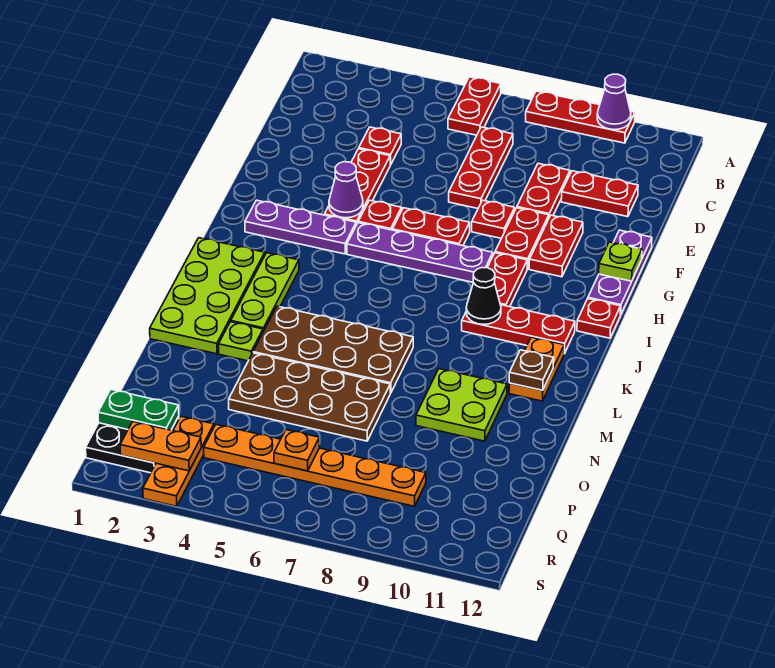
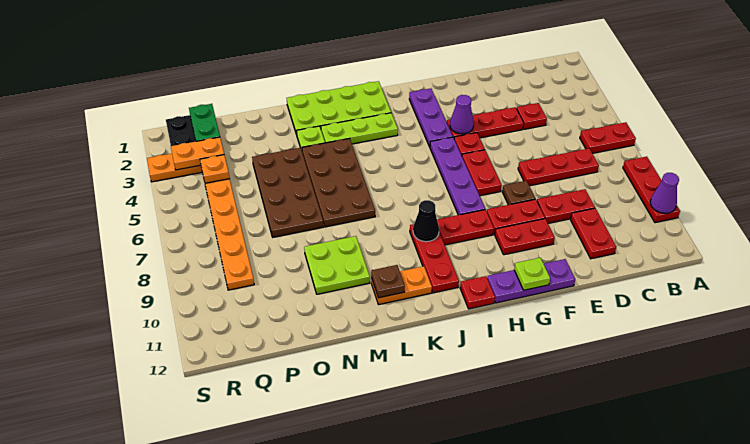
red 1x1 plate [472,200,515,238] -> brown 1x1 plate [502,181,535,205]
orange 1x1 plate [274,430,319,471] -> orange 1x1 plate moved to [200,155,230,183]
orange 1x2 plate [120,422,201,471] -> orange 1x2 plate turned to [171,137,224,170]

